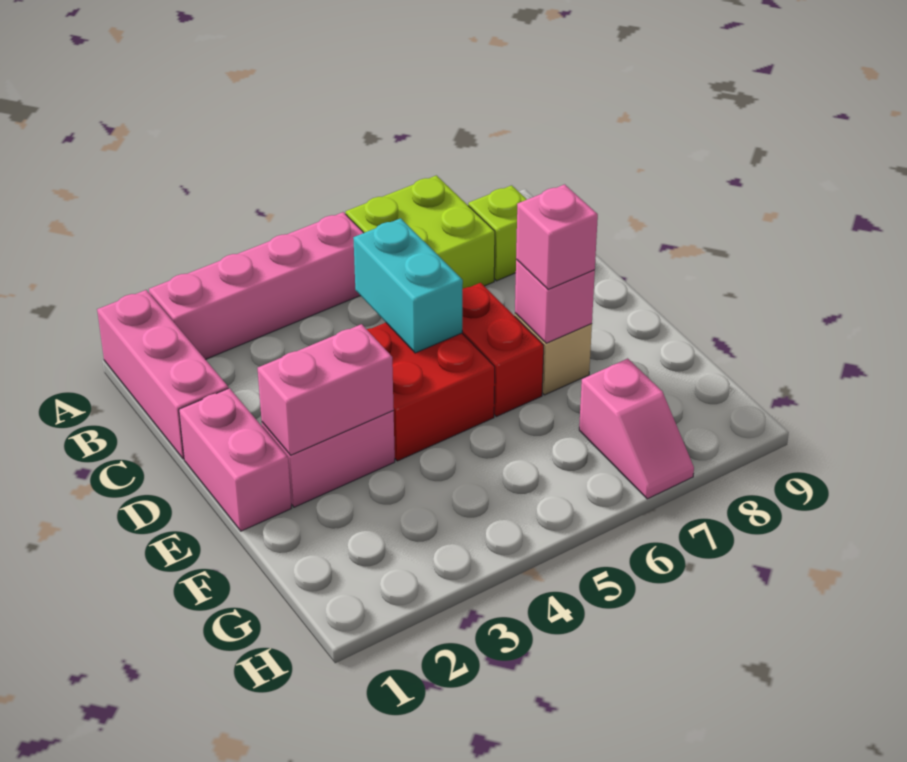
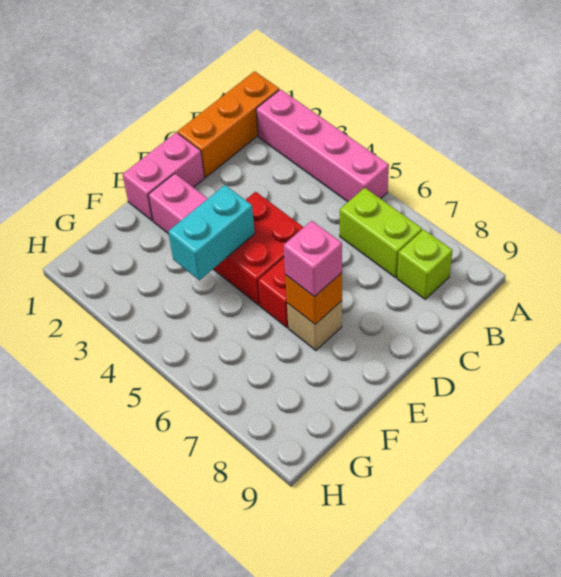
pink 1x3 brick [97,290,228,459] -> orange 1x3 brick [178,71,279,177]
lime 2x2 brick [346,175,495,289] -> lime 1x2 brick [340,188,422,277]
cyan 1x2 brick [353,218,463,353] -> cyan 1x2 brick moved to [168,185,255,280]
pink 1x2 brick [258,324,394,455] -> none
pink 1x1 brick [515,259,595,343] -> orange 1x1 brick [285,273,342,324]
pink 1x2 slope [579,359,694,499] -> none

